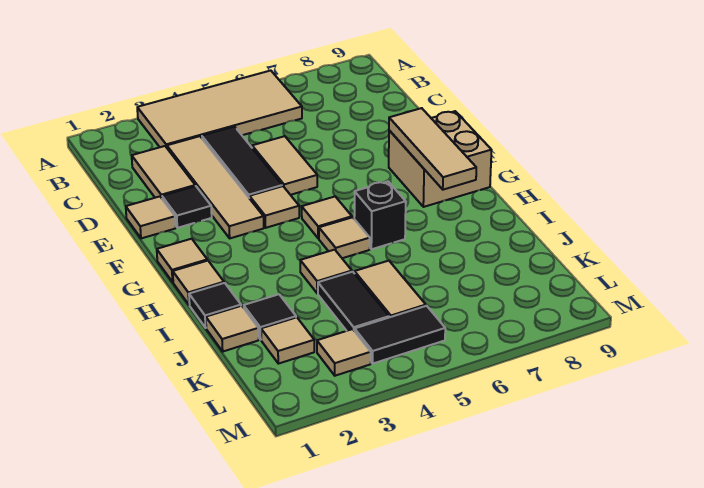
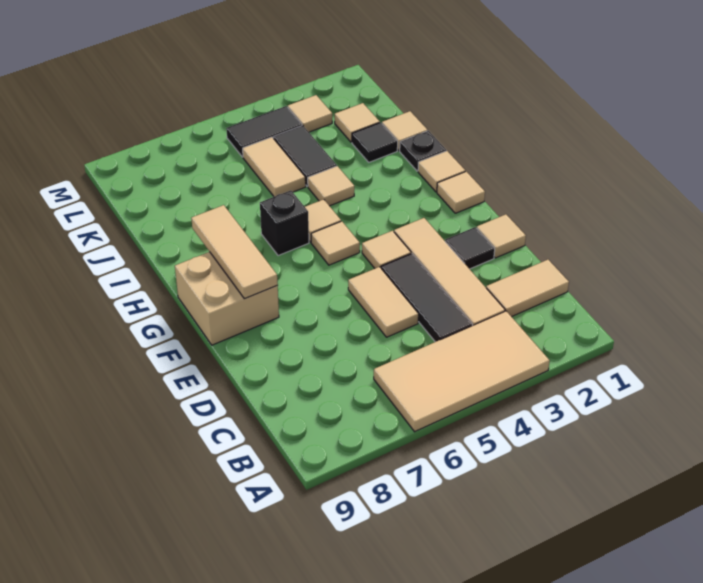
tan 1x2 tile [132,146,195,198] -> tan 1x2 tile turned to [486,260,569,317]
black 1x1 tile [189,283,241,328] -> black 1x1 plate [400,131,446,171]

